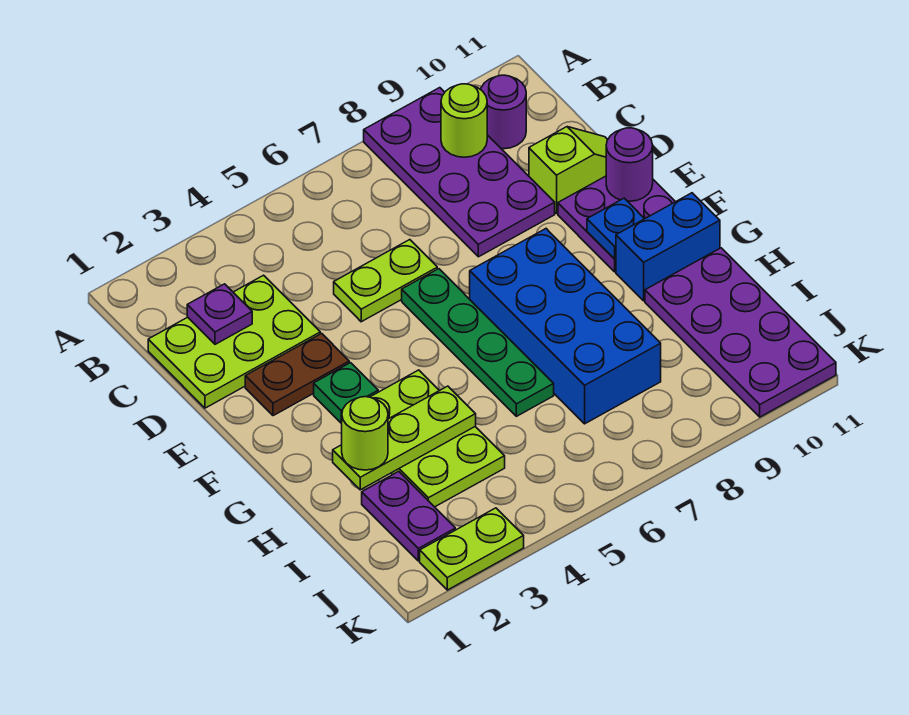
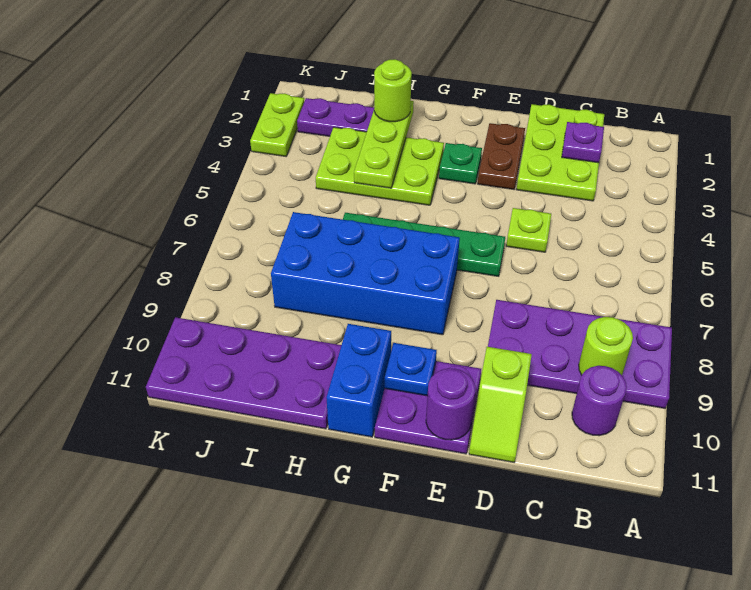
lime 1x2 plate [334,240,437,322] -> lime 1x1 plate [506,208,551,252]

